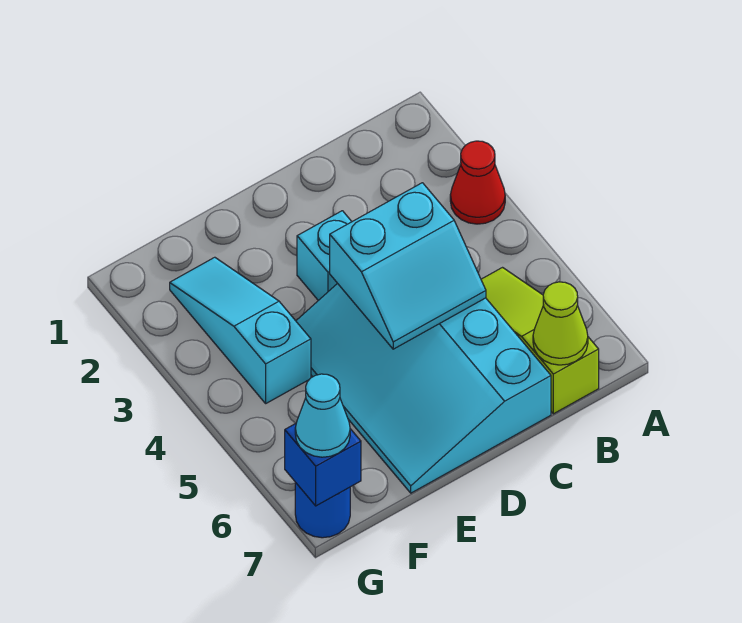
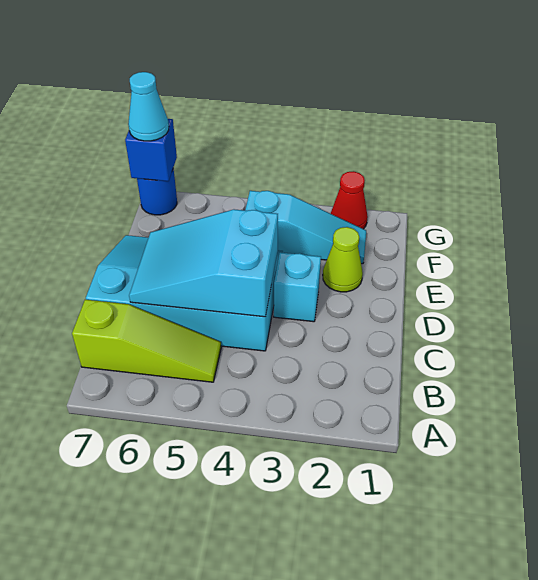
red 1x1 cone [450,141,505,224] -> red 1x1 cone moved to [331,171,368,229]
lime 1x1 cone [533,282,588,365] -> lime 1x1 cone moved to [323,227,363,292]
cyan 2x2 slope [330,183,486,349] -> cyan 2x3 slope [129,209,278,317]

